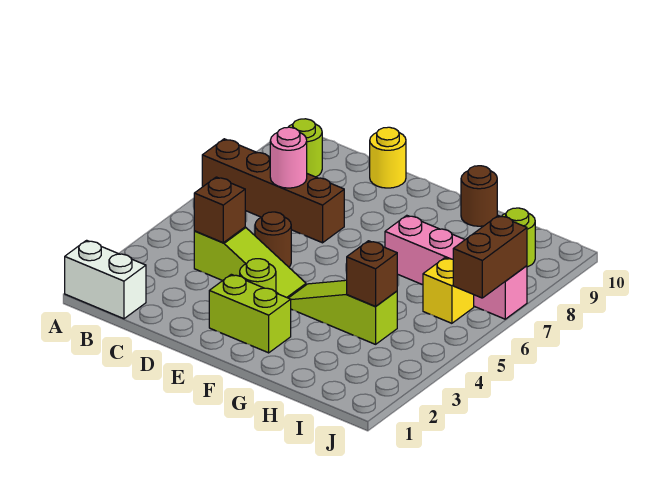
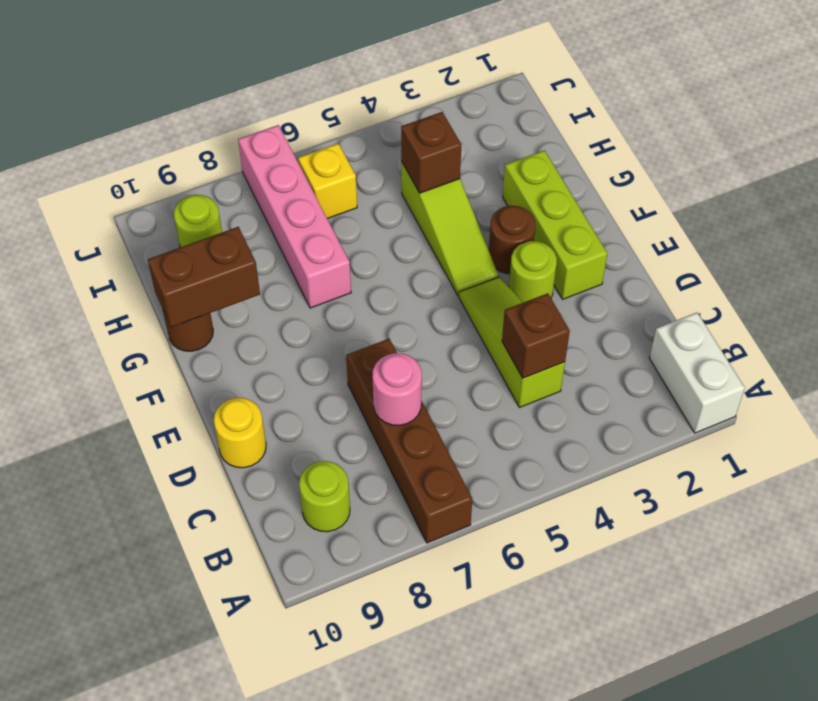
brown 1x1 round brick [255,212,291,267] -> brown 1x1 round brick moved to [489,206,535,274]
lime 1x2 brick [209,274,291,353] -> lime 1x3 brick [503,150,607,299]
brown 1x2 brick [453,216,527,298] -> brown 1x2 brick moved to [148,227,260,327]

